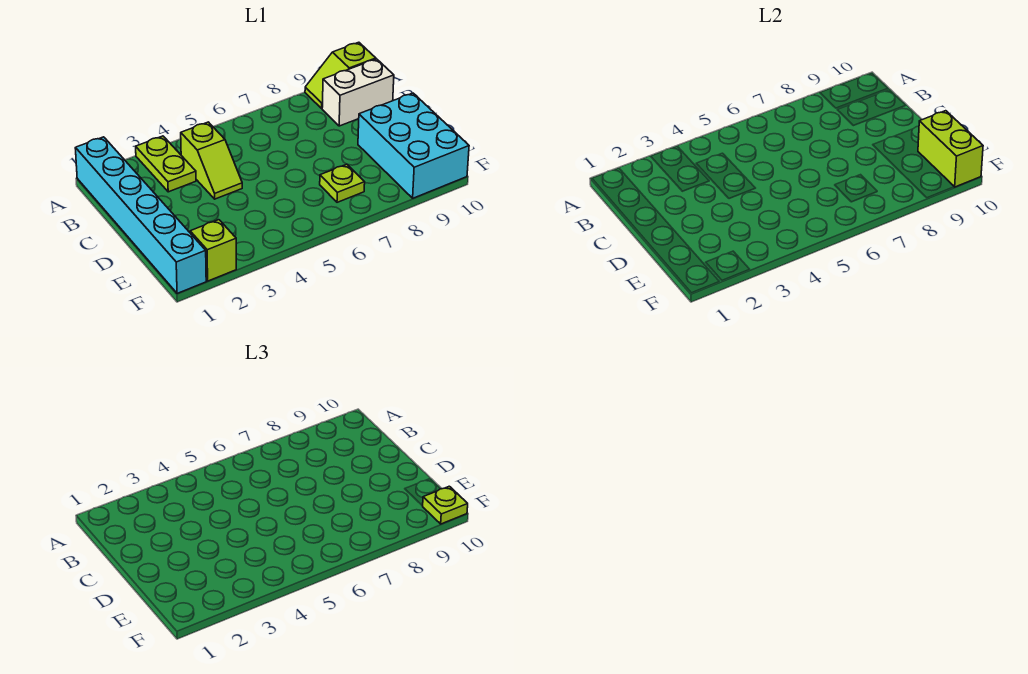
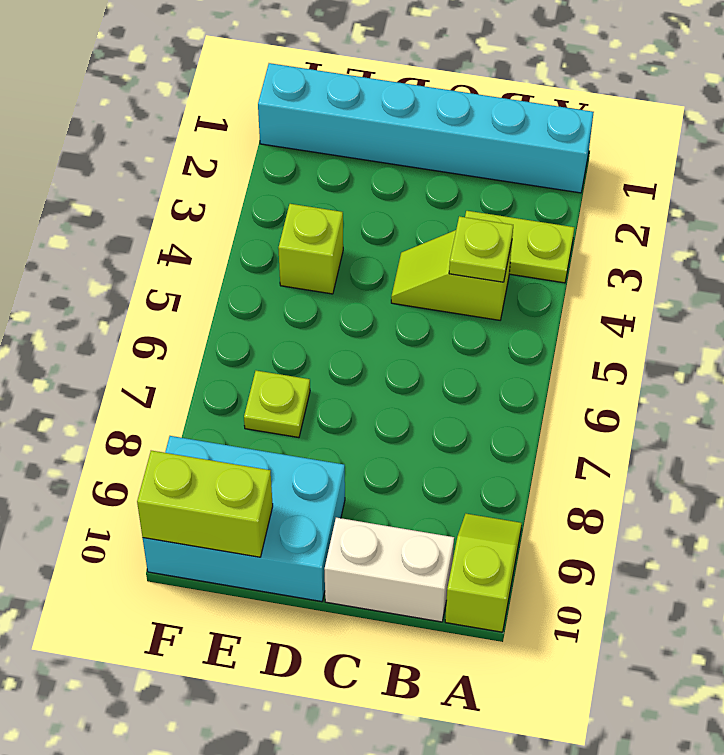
white 1x2 brick [322,59,394,126] -> white 1x2 brick turned to [324,518,454,622]
lime 1x1 brick [190,220,236,281] -> lime 1x1 brick moved to [278,204,343,294]
lime 1x1 plate [423,486,468,524] -> lime 1x1 plate moved to [449,216,513,282]

